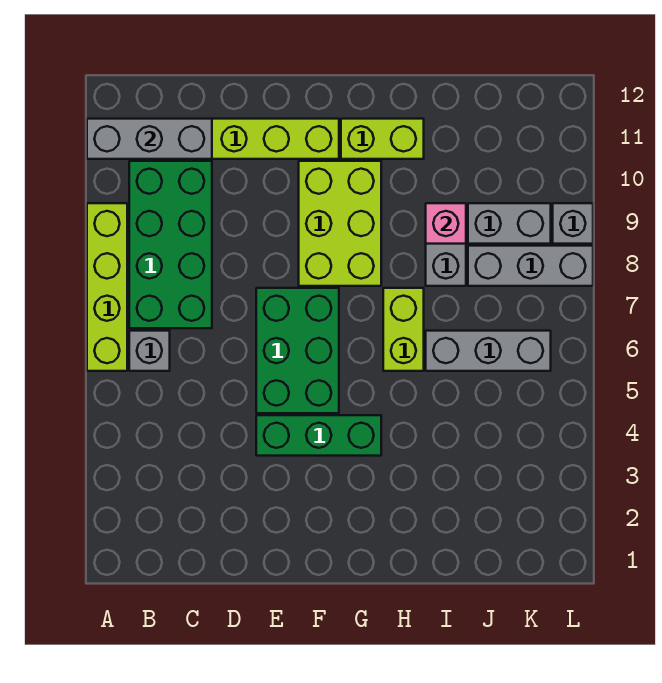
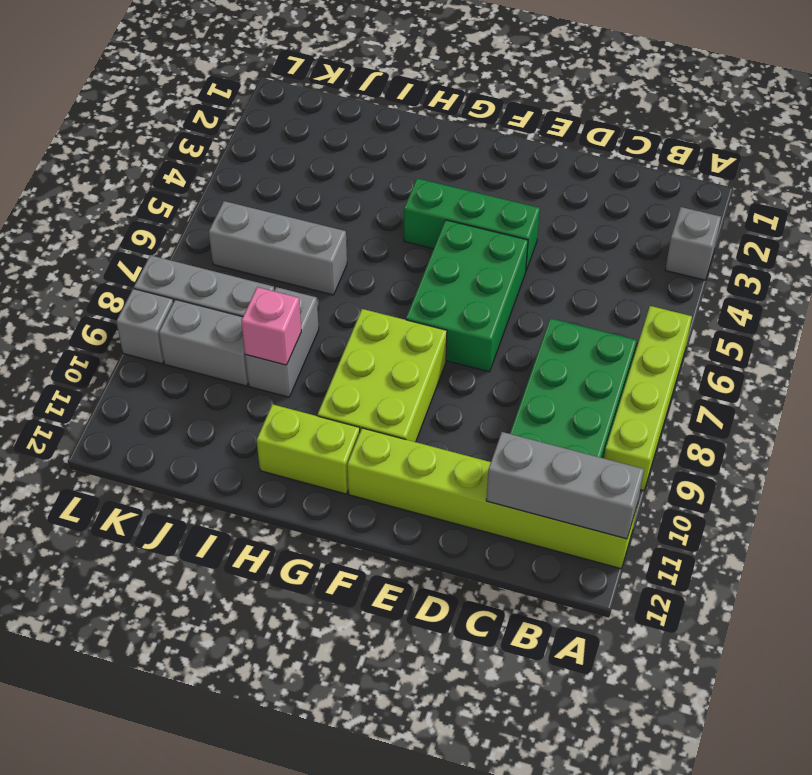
grey 1x1 brick [129,331,170,371] -> grey 1x1 brick moved to [665,207,721,280]
lime 1x2 brick [383,288,424,371] -> none

